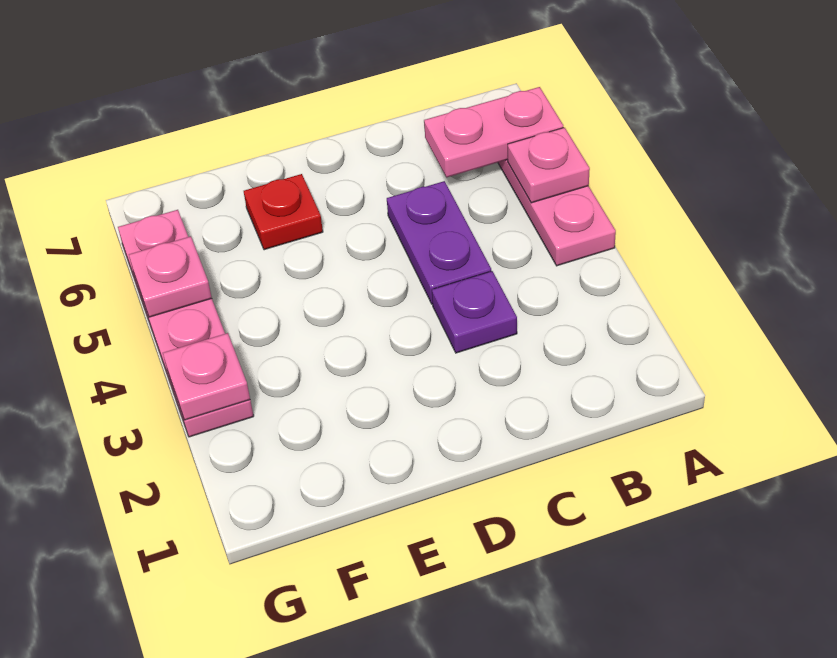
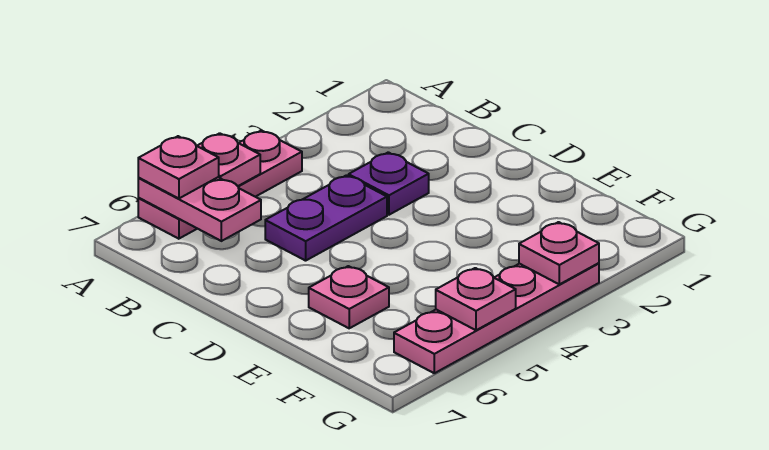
none -> pink 1x1 plate [138,136,219,199]
red 1x1 plate [244,174,323,250] -> pink 1x1 plate [309,266,389,328]

